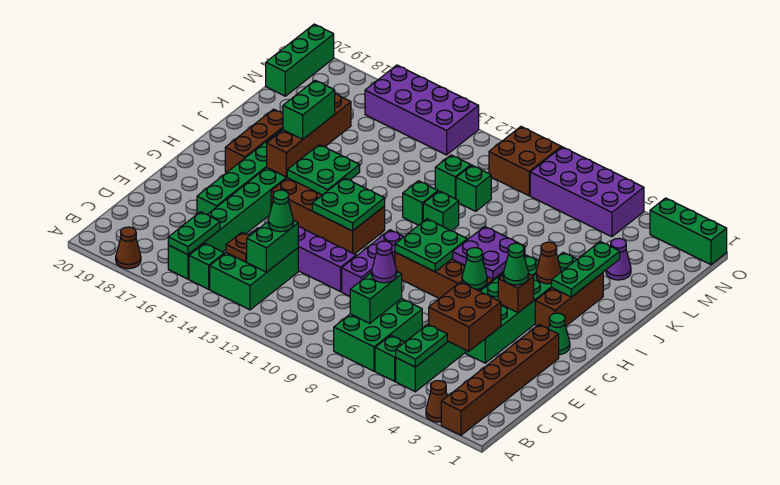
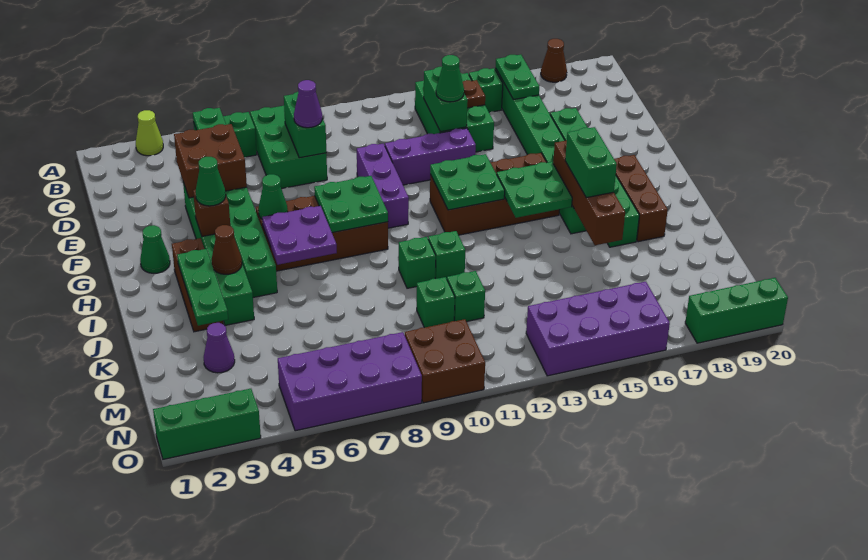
brown 1x6 brick [441,325,559,435] -> none
brown 1x1 cone [426,381,447,422] -> lime 1x1 cone [136,110,163,156]
green 1x3 brick [266,24,334,96] -> green 1x3 brick turned to [685,278,788,343]

